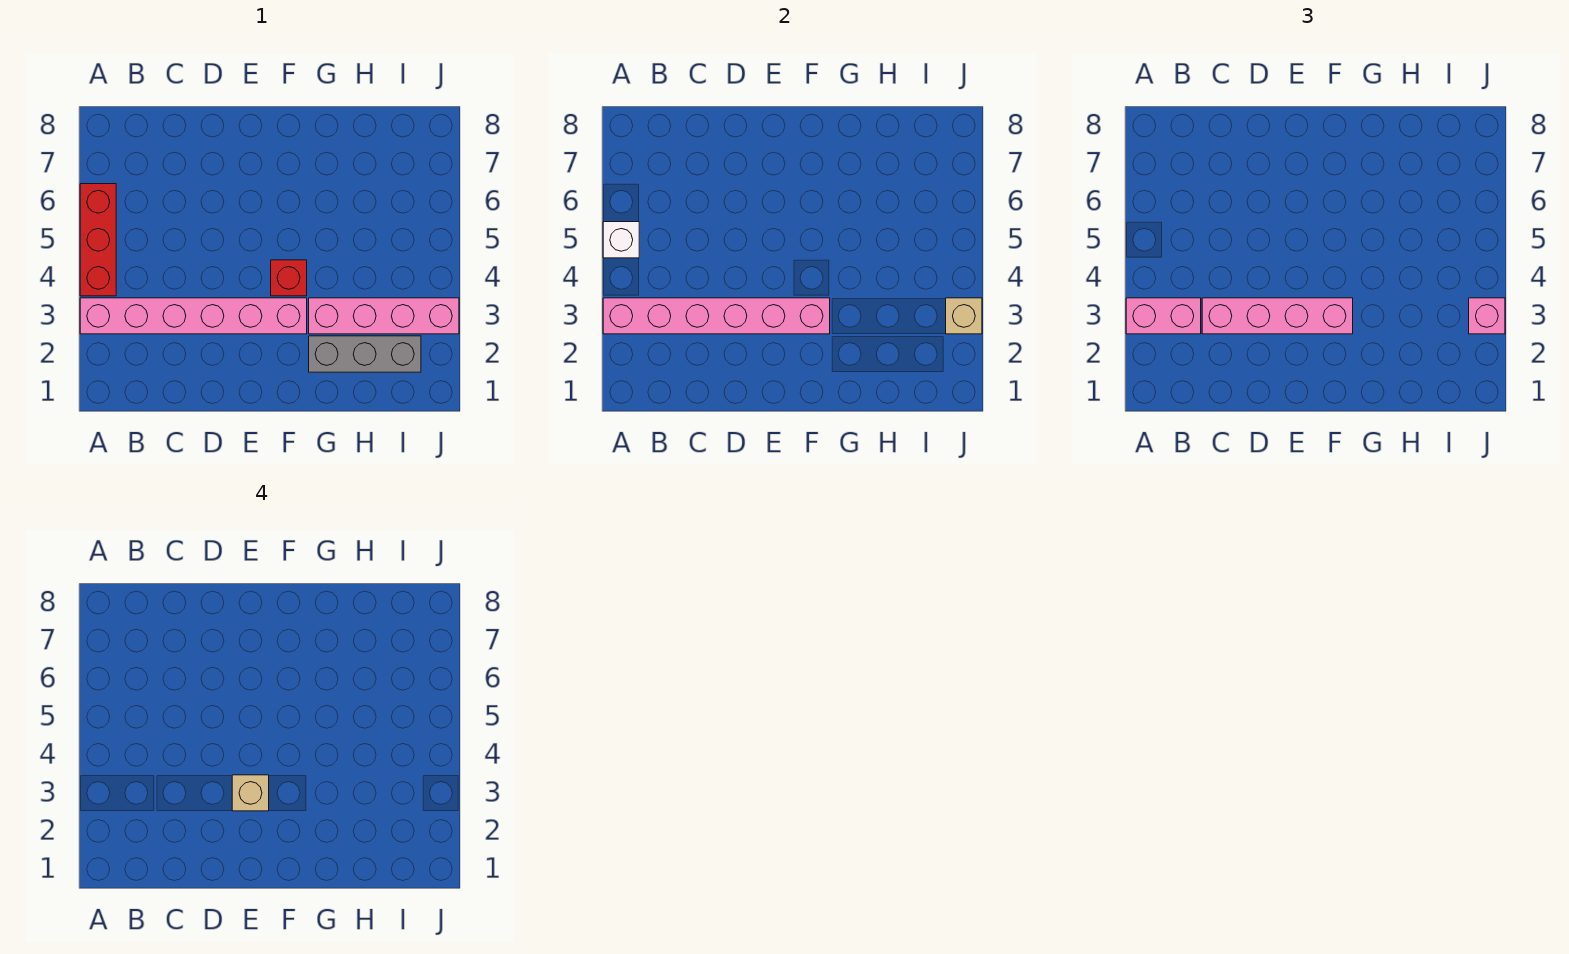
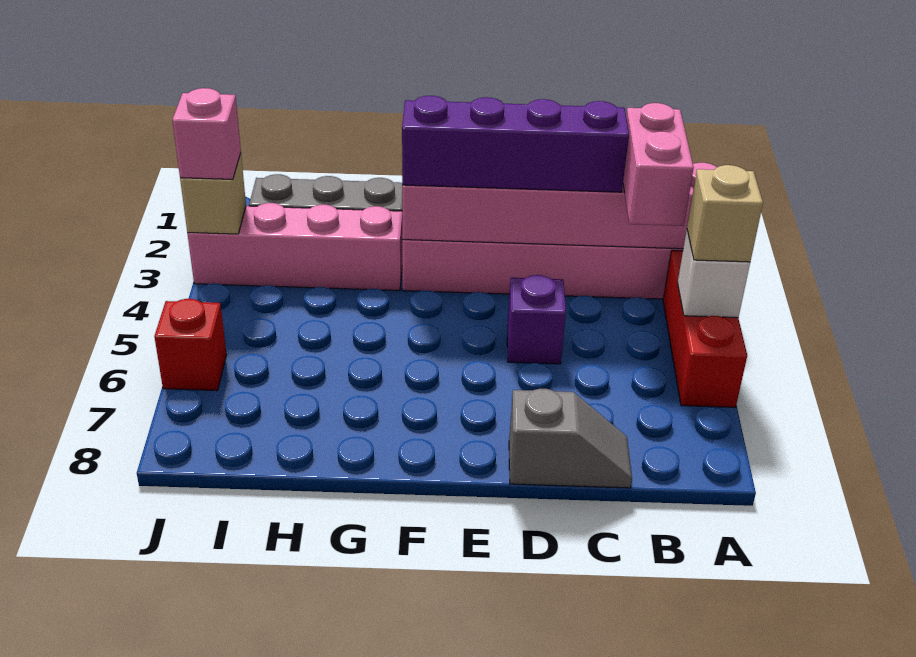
pink 1x2 brick [1126,298,1201,334] -> pink 1x2 brick turned to [623,103,694,226]
pink 1x4 brick [1202,298,1353,334] -> purple 1x4 brick [402,96,629,192]
none -> grey 1x2 slope [509,388,632,488]
none -> purple 1x1 brick [507,275,566,364]
tan 1x1 brick [232,775,269,811] -> tan 1x1 brick moved to [687,165,763,262]
red 1x1 brick [271,260,307,296] -> red 1x1 brick moved to [154,299,227,391]

